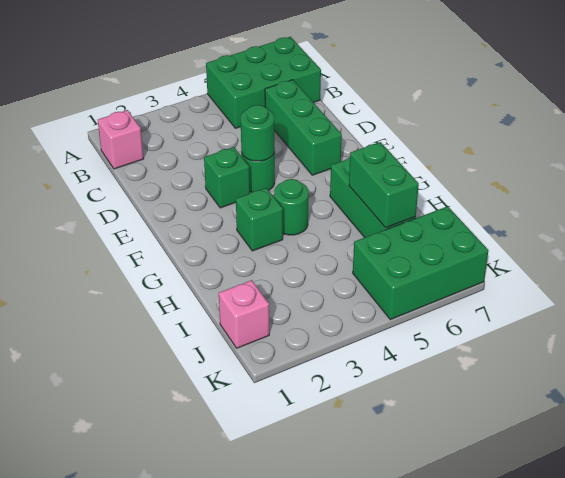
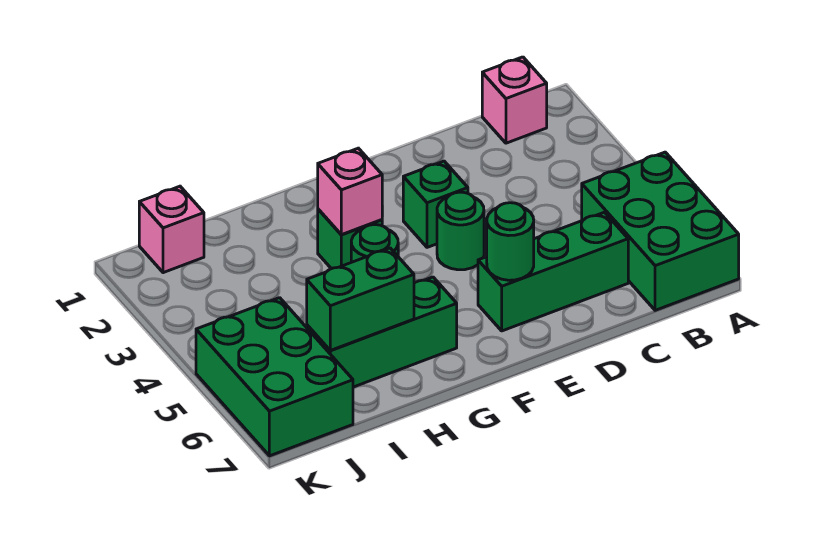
green 1x1 round brick [241,105,275,161] -> green 1x1 round brick moved to [487,203,534,280]
none -> pink 1x1 brick [318,148,382,235]

